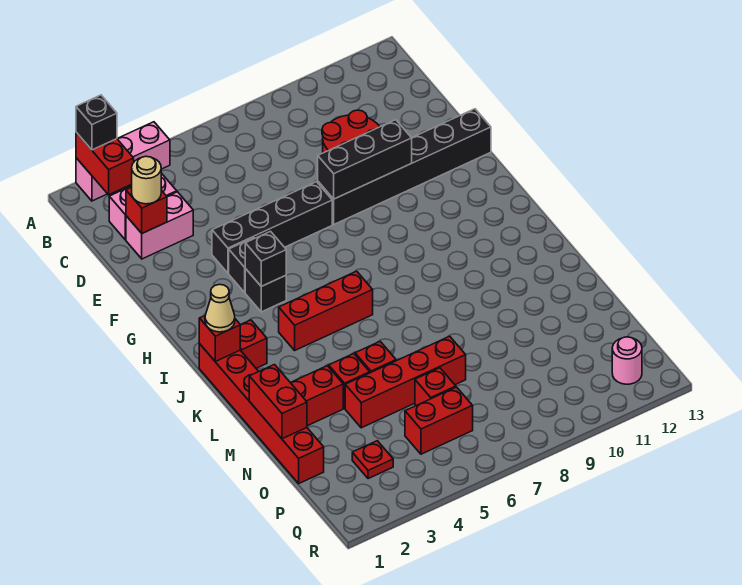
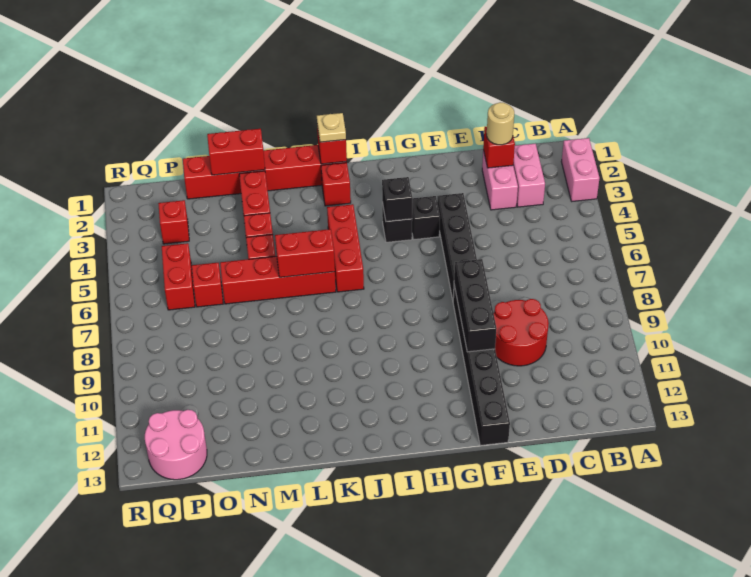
pink 1x3 brick [76,122,170,201] -> pink 1x2 brick [561,138,600,201]
red 1x2 brick [76,132,134,195] -> red 1x2 brick moved to [275,229,335,277]
black 1x1 brick [76,95,117,150] -> none
tan 1x1 cone [205,284,235,332] -> tan 1x1 plate [317,113,346,142]
red 1x4 brick [345,336,466,428] -> red 1x4 brick turned to [220,256,336,304]
red 1x1 plate [352,441,393,479] -> red 1x1 brick [158,200,189,244]
pink 1x1 round brick [612,337,642,384] -> pink 2x2 round brick [145,410,207,480]

